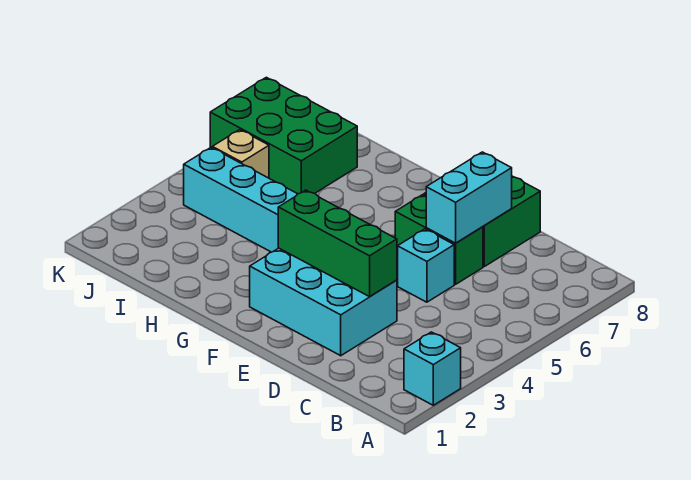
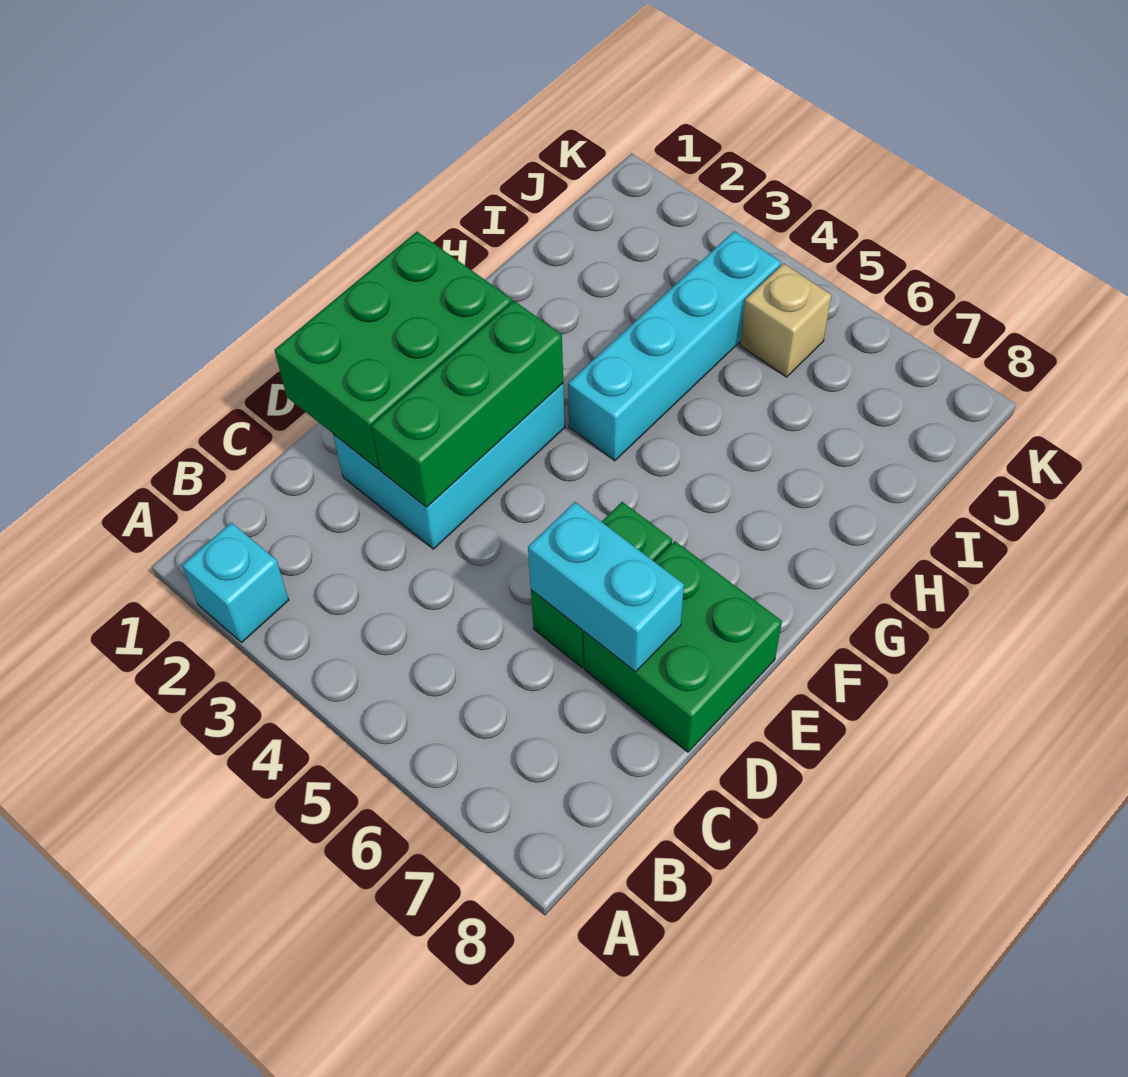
cyan 1x1 brick [398,229,454,302] -> none
green 2x3 brick [210,77,357,194] -> green 2x3 brick moved to [274,232,512,469]

